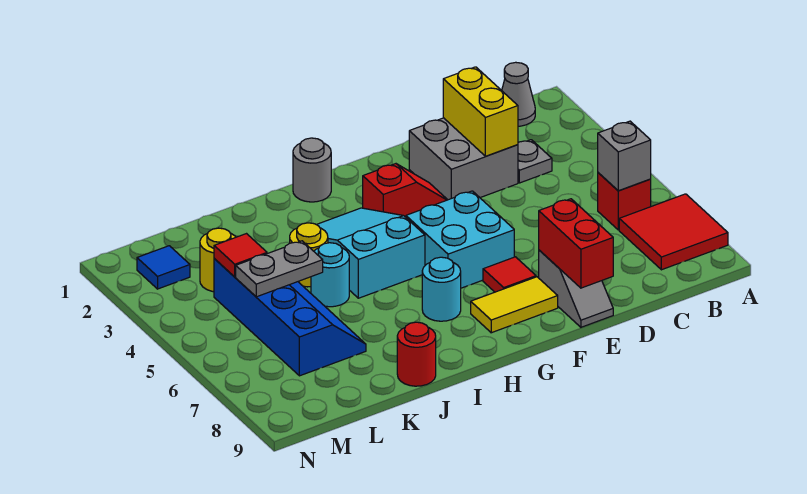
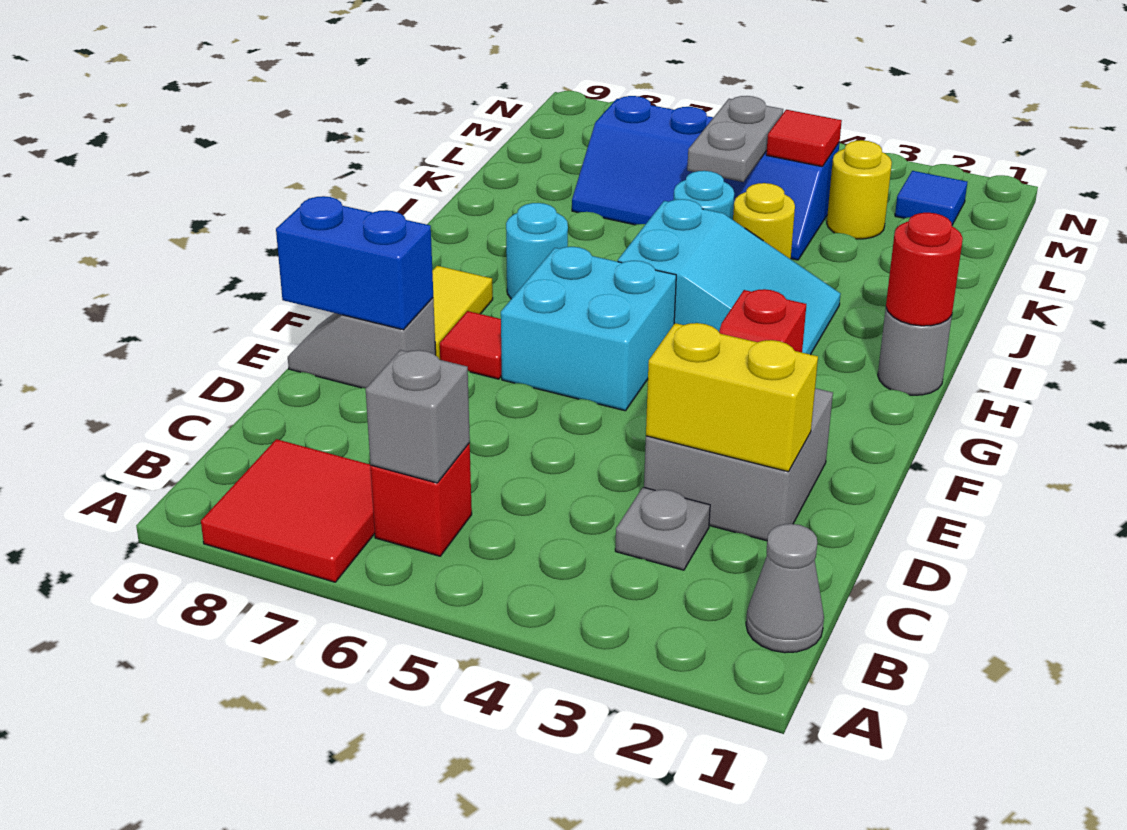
red 1x2 brick [539,199,613,288] -> blue 1x2 brick [276,196,433,330]
red 1x1 round brick [397,322,436,386] -> red 1x1 round brick moved to [886,213,963,326]

